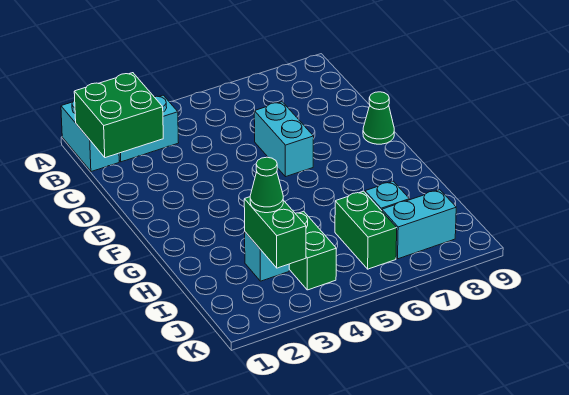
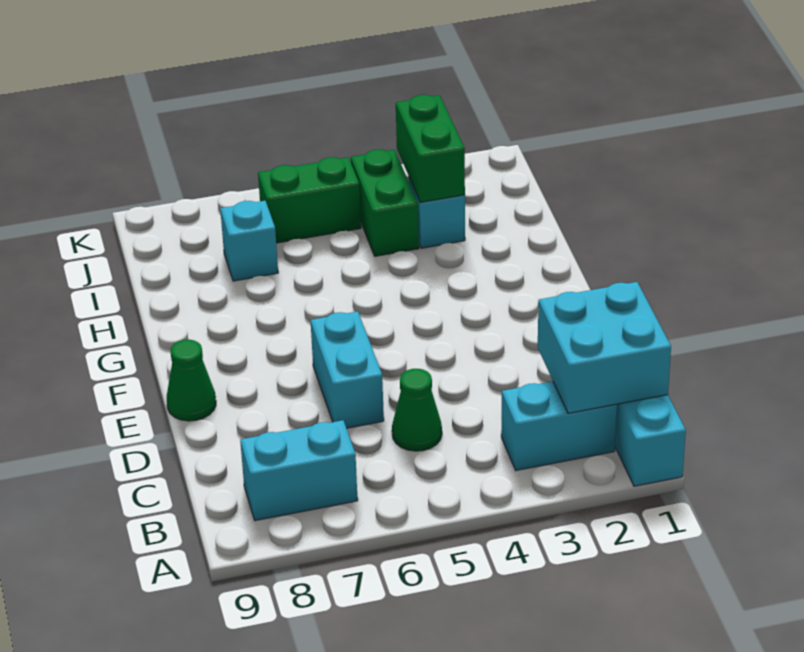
green 2x2 brick [74,73,163,158] -> cyan 2x2 brick [538,282,671,413]
green 1x1 cone [250,157,283,213] -> green 1x1 cone moved to [392,369,442,451]
green 1x2 brick [335,191,397,269] -> green 1x2 brick turned to [258,157,361,243]
cyan 1x2 brick [382,190,456,259] -> cyan 1x2 brick moved to [240,420,358,521]

